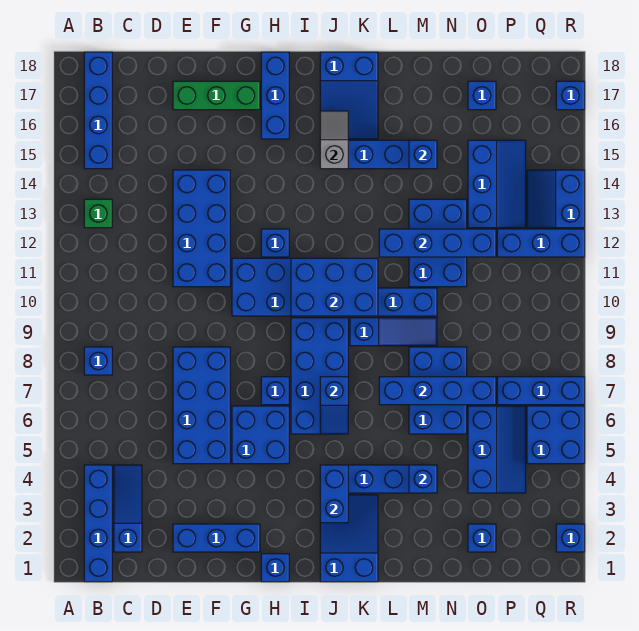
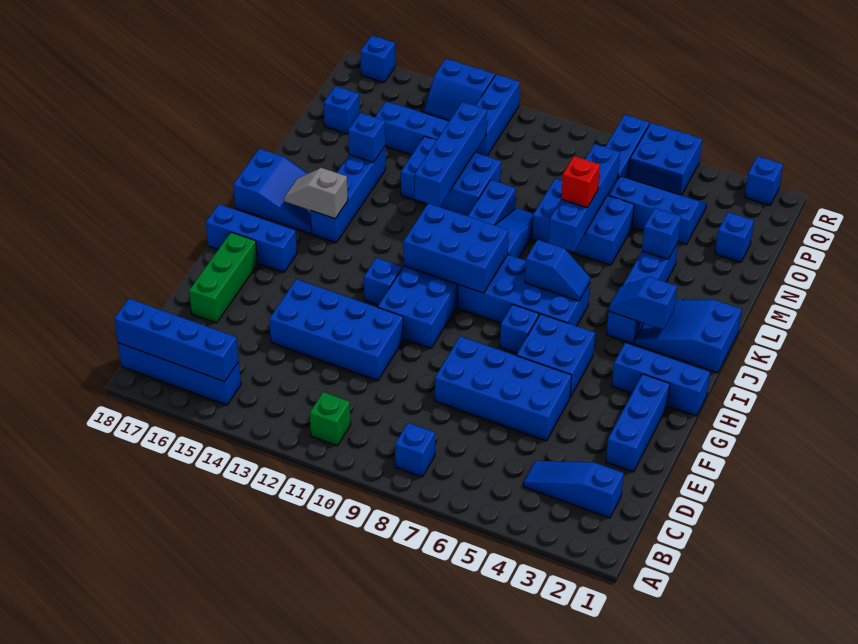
blue 1x4 brick [84,465,112,582] -> blue 1x4 brick moved to [114,299,239,382]
green 1x1 brick [84,199,112,228] -> green 1x1 brick moved to [310,392,351,446]
blue 1x1 brick [261,554,289,582] -> blue 1x3 brick [612,343,710,416]
blue 2x3 brick [291,258,378,316] -> blue 2x3 brick turned to [403,203,508,293]
blue 1x2 brick [320,465,348,523] -> blue 1x2 slope [609,277,677,330]
none -> red 1x1 brick [561,156,600,207]

